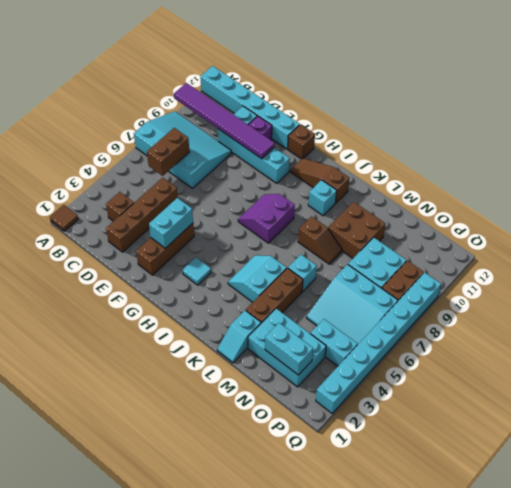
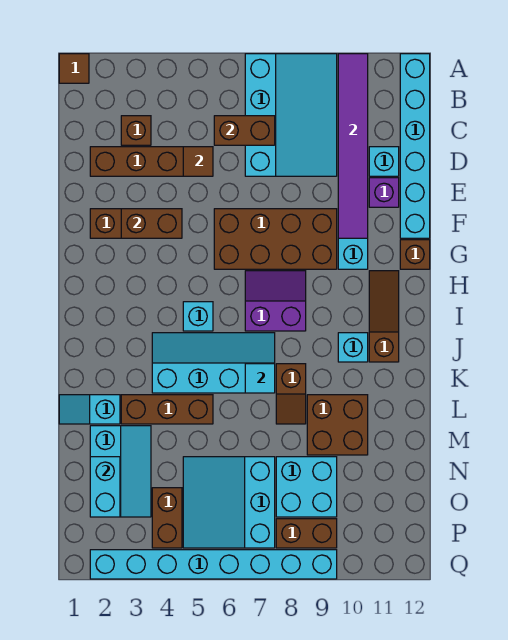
none -> brown 1x1 tile [183,147,213,176]
cyan 1x2 brick [149,198,193,248] -> brown 1x2 brick [121,209,182,238]
none -> brown 2x4 brick [214,209,337,269]
cyan 1x1 tile [183,257,211,285] -> cyan 1x1 tile moved to [245,364,275,393]
cyan 2x2 slope [228,255,287,302] -> cyan 2x4 slope [152,333,275,393]
cyan 1x1 brick [288,255,317,291] -> cyan 1x1 brick moved to [183,302,213,331]
cyan 2x3 brick [248,309,326,387] -> cyan 2x3 slope [90,426,151,517]
cyan 1x2 brick [310,319,357,366] -> brown 1x2 brick [152,488,182,548]

